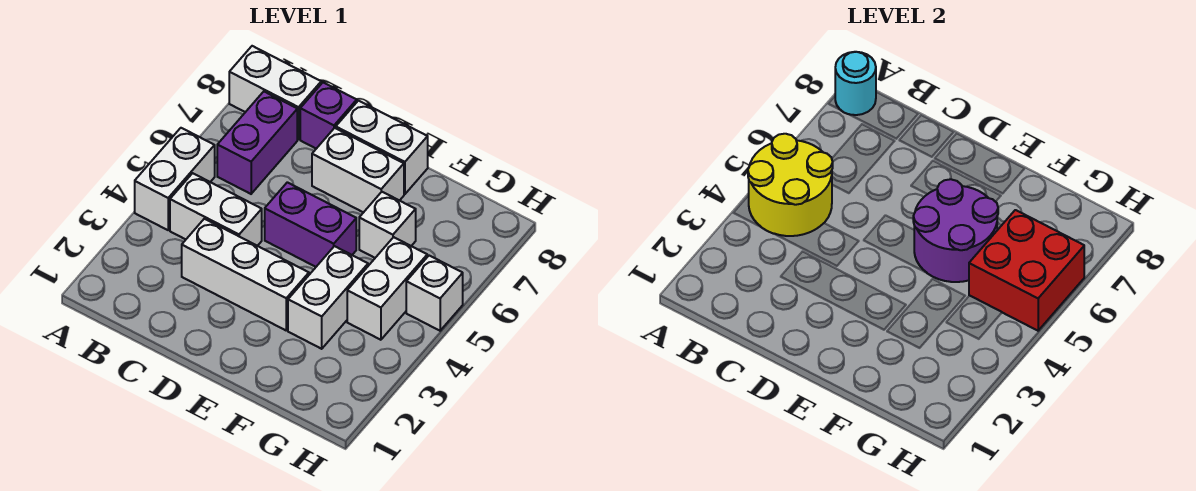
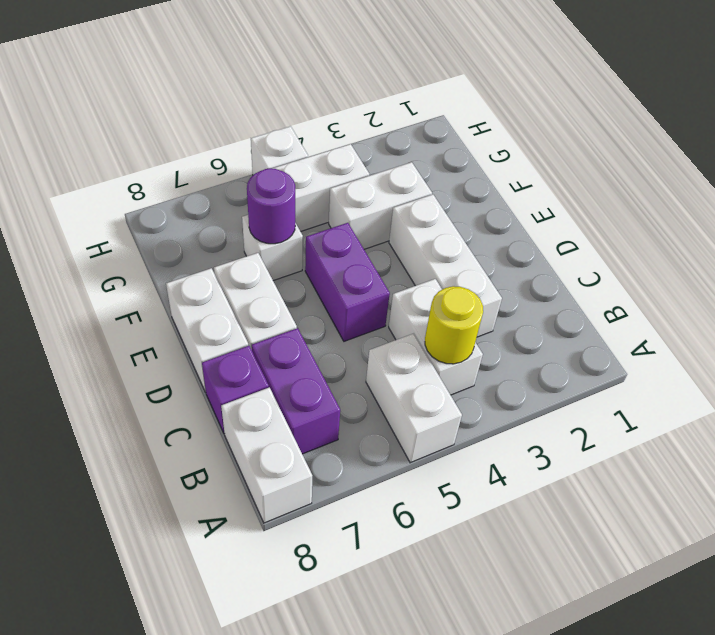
white 1x2 brick [135,128,215,230] -> white 1x2 brick turned to [366,333,462,463]
yellow 2x2 round brick [748,134,833,236] -> yellow 1x1 round brick [425,286,483,364]
cyan 1x1 round brick [835,52,876,115] -> none
purple 1x2 brick [217,92,297,194] -> purple 1x2 brick turned to [252,328,340,454]
purple 2x2 round brick [913,179,998,282] -> purple 1x1 round brick [247,168,295,244]
red 2x2 brick [969,210,1084,331] -> none

